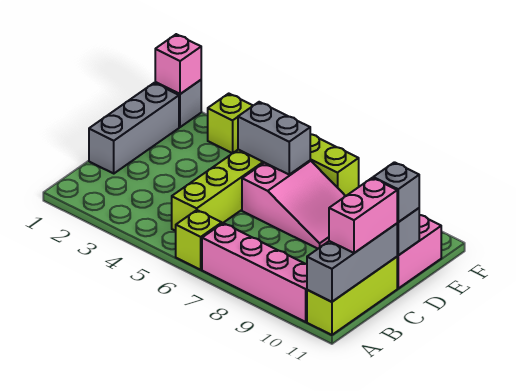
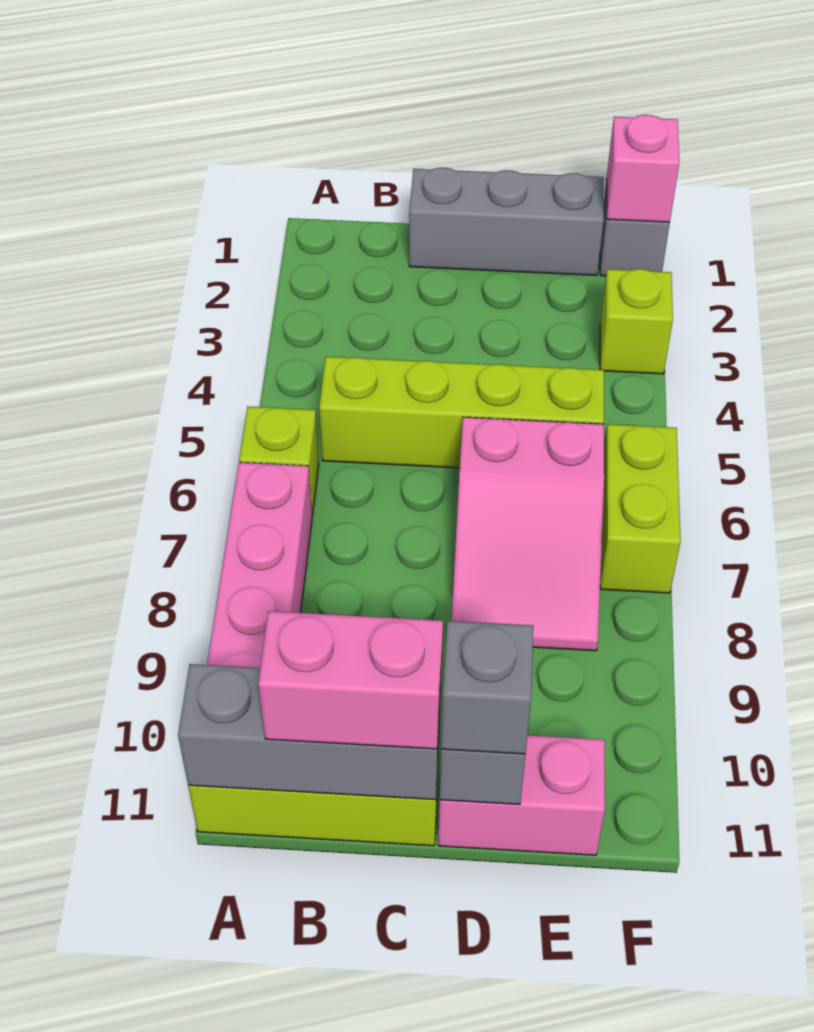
grey 1x2 brick [238,102,310,174] -> none

